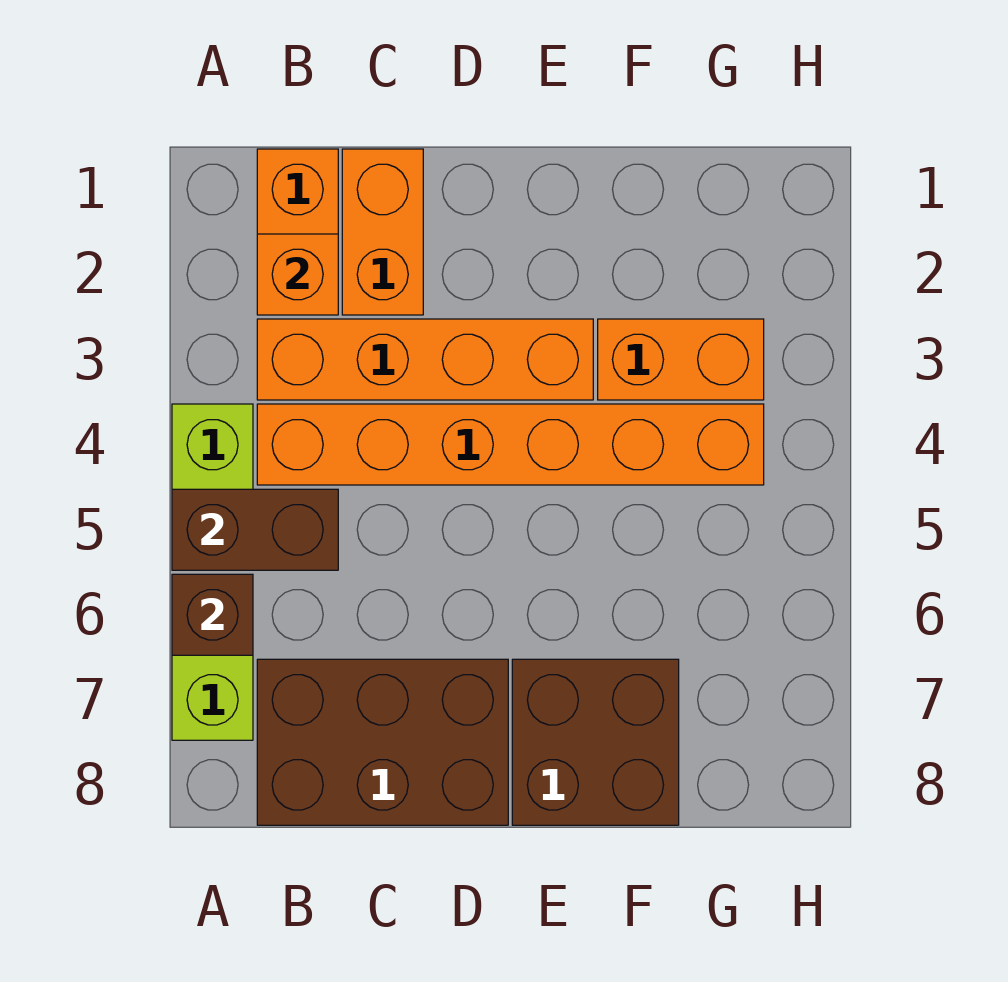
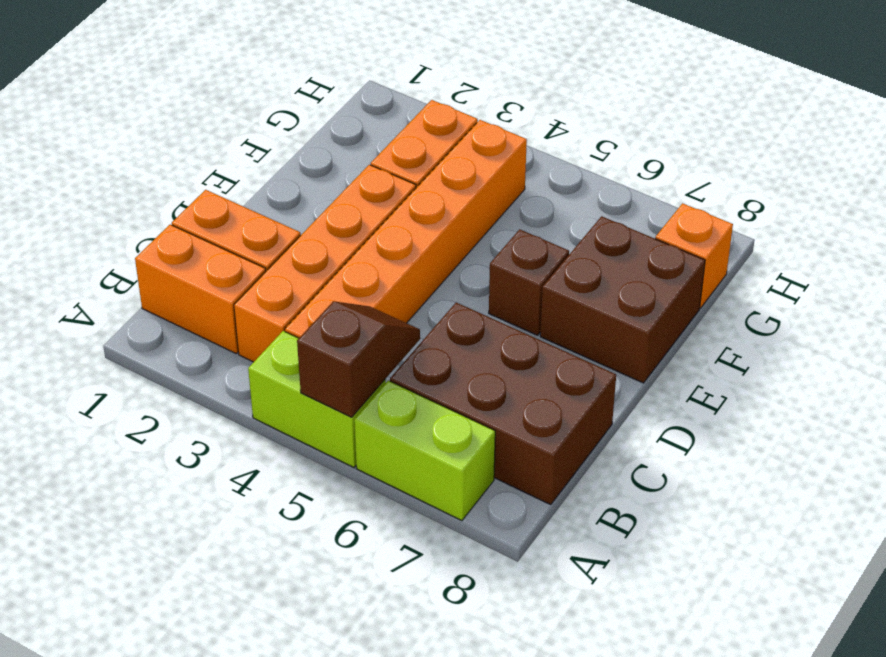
brown 1x2 brick [172,489,338,570] -> brown 1x2 slope [297,301,420,417]
brown 1x1 brick [172,574,253,655] -> brown 1x1 brick moved to [489,229,569,335]
orange 1x1 brick [257,234,338,315] -> orange 1x1 brick moved to [655,203,733,308]
brown 2x3 brick [257,659,508,825] -> brown 2x3 brick turned to [390,302,616,505]

